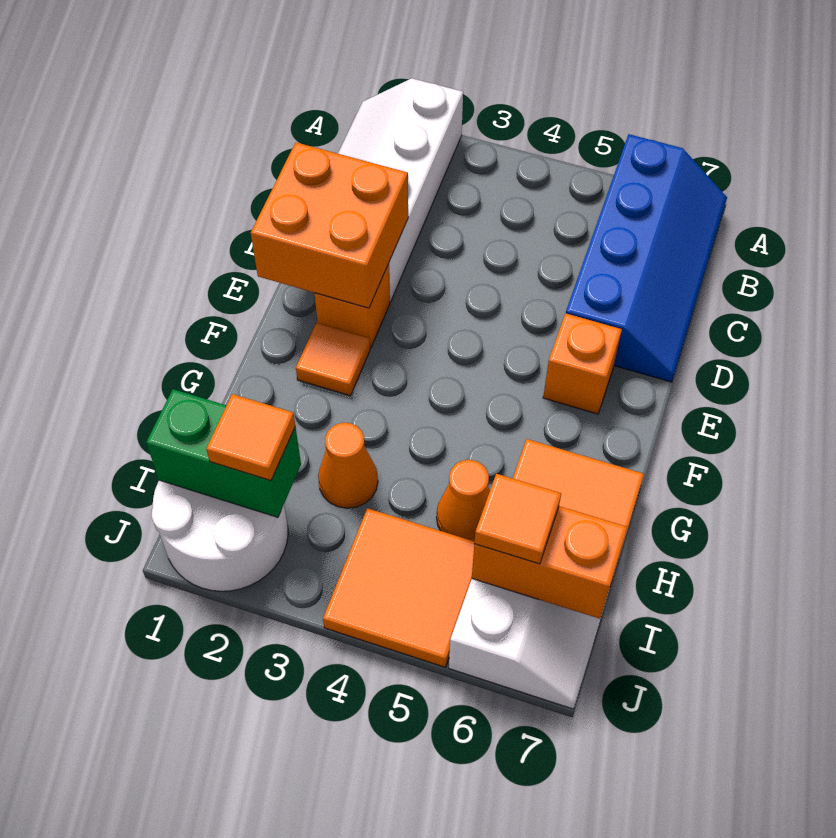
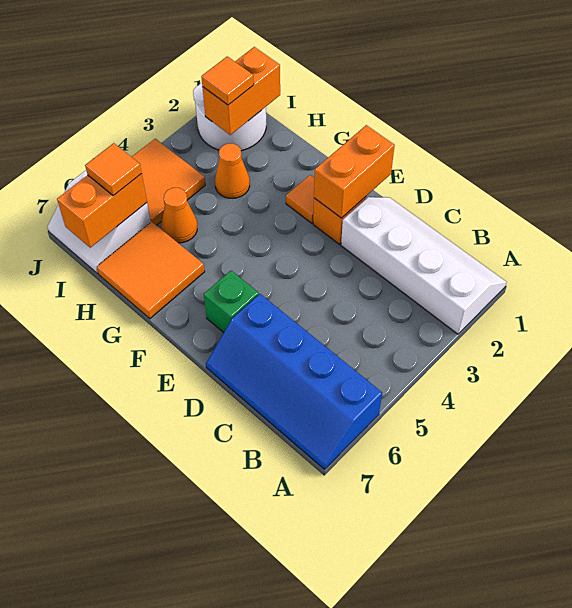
orange 2x2 brick [251,142,408,308] -> orange 1x2 brick [314,125,395,218]
orange 1x1 brick [543,313,622,414] -> green 1x1 brick [204,271,259,333]
green 1x2 brick [146,389,301,517] -> orange 1x2 brick [202,47,280,135]

